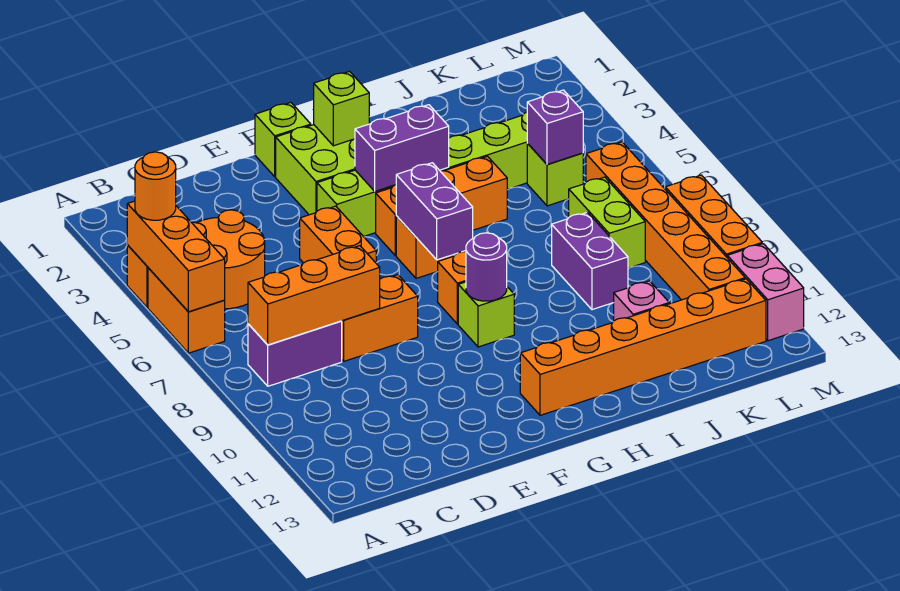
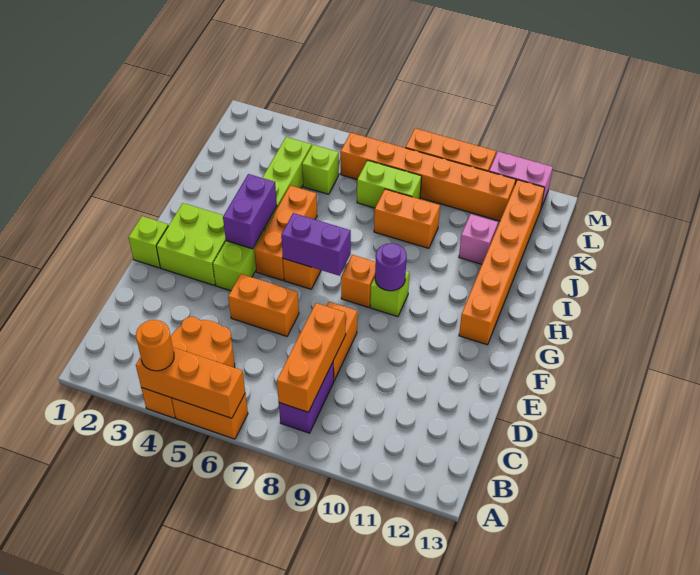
lime 1x1 brick [314,71,369,146] -> none
purple 1x2 brick [552,212,628,310] -> orange 1x2 brick [374,189,440,248]
purple 1x1 brick [527,90,583,164] -> none

